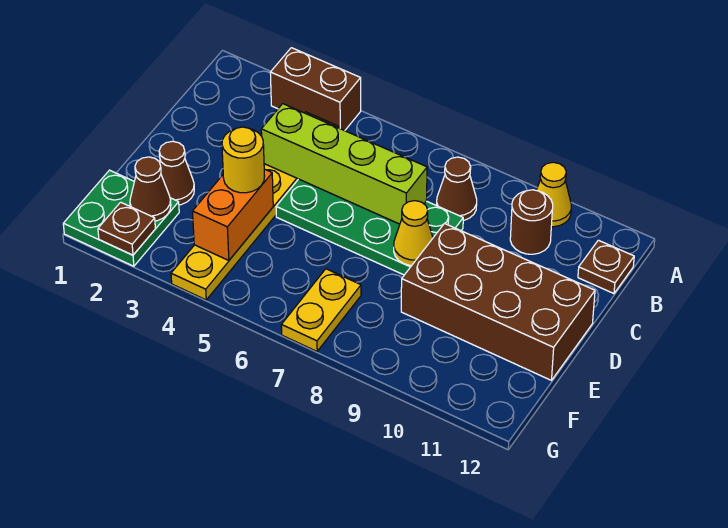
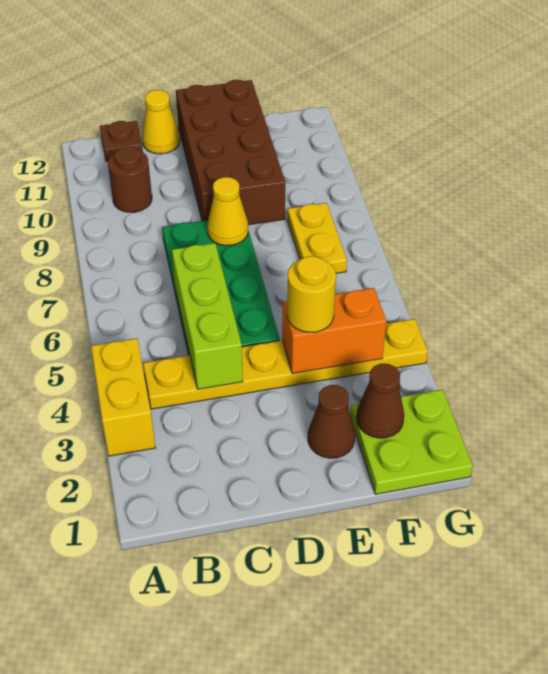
brown 1x2 brick [270,48,361,131] -> yellow 1x2 brick [91,338,155,456]
yellow 1x1 cone [536,162,571,227] -> yellow 1x1 cone moved to [142,90,180,154]
brown 1x1 cone [437,157,477,221] -> none
lime 1x4 brick [261,104,427,224] -> lime 1x3 brick [172,243,243,389]
green 2x2 plate [63,170,179,266] -> lime 2x2 plate [350,389,473,494]
yellow 1x2 plate [281,269,361,351] -> yellow 1x2 plate turned to [287,203,347,273]
brown 1x1 plate [98,202,155,255] -> none

